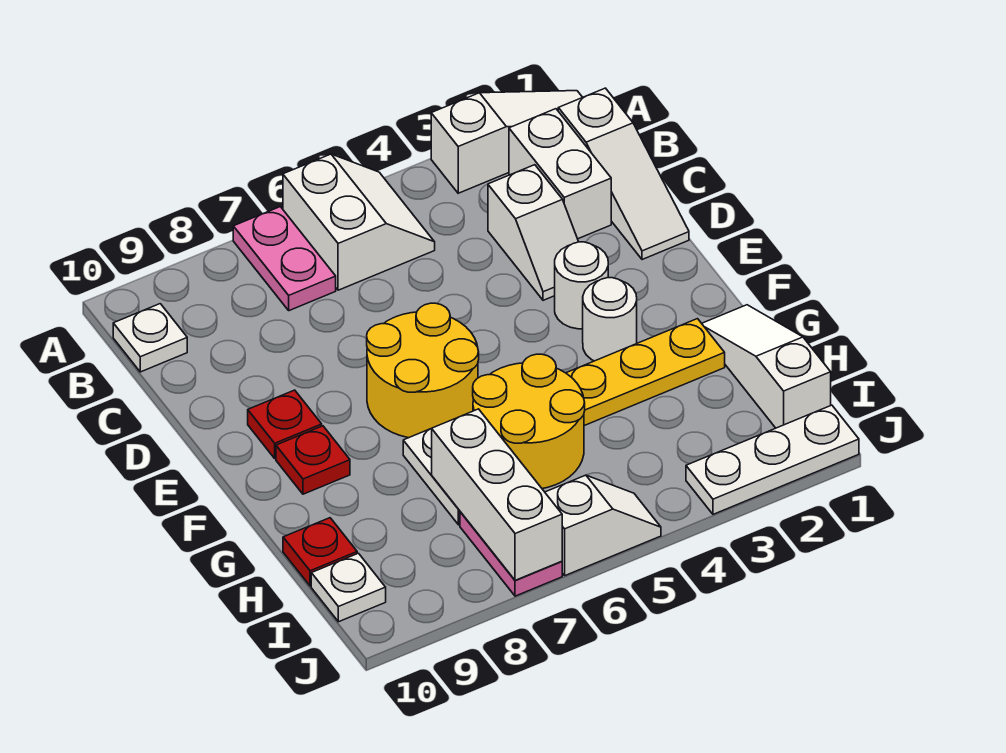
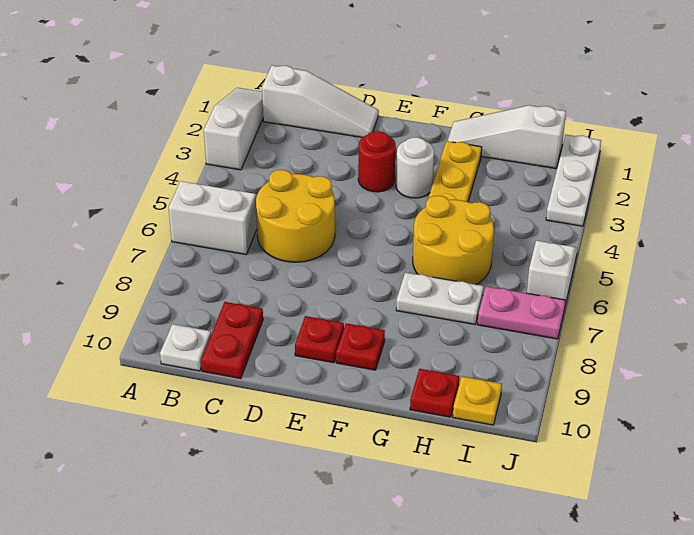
pink 1x2 plate [233,207,336,311] -> none
white 1x2 brick [509,109,611,239] -> none
white 1x2 slope [488,165,578,300] -> none
none -> red 1x2 plate [201,302,263,379]
white 1x1 round brick [555,242,608,329] -> red 1x1 round brick [358,131,396,192]
yellow 2x2 round brick [367,303,479,438] -> yellow 2x2 round brick moved to [256,170,335,262]
white 1x3 brick [432,409,562,580] -> none
white 1x1 plate [311,553,386,622] -> yellow 1x1 plate [453,376,502,425]

